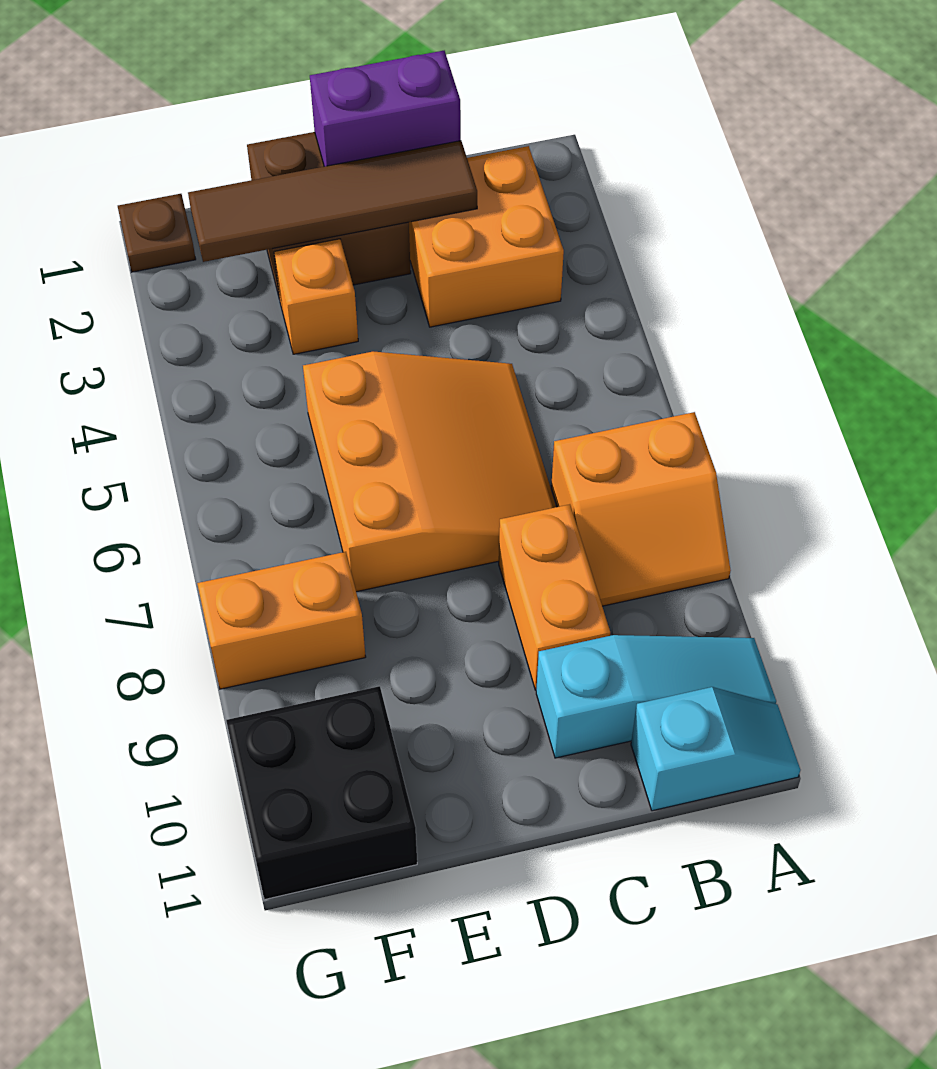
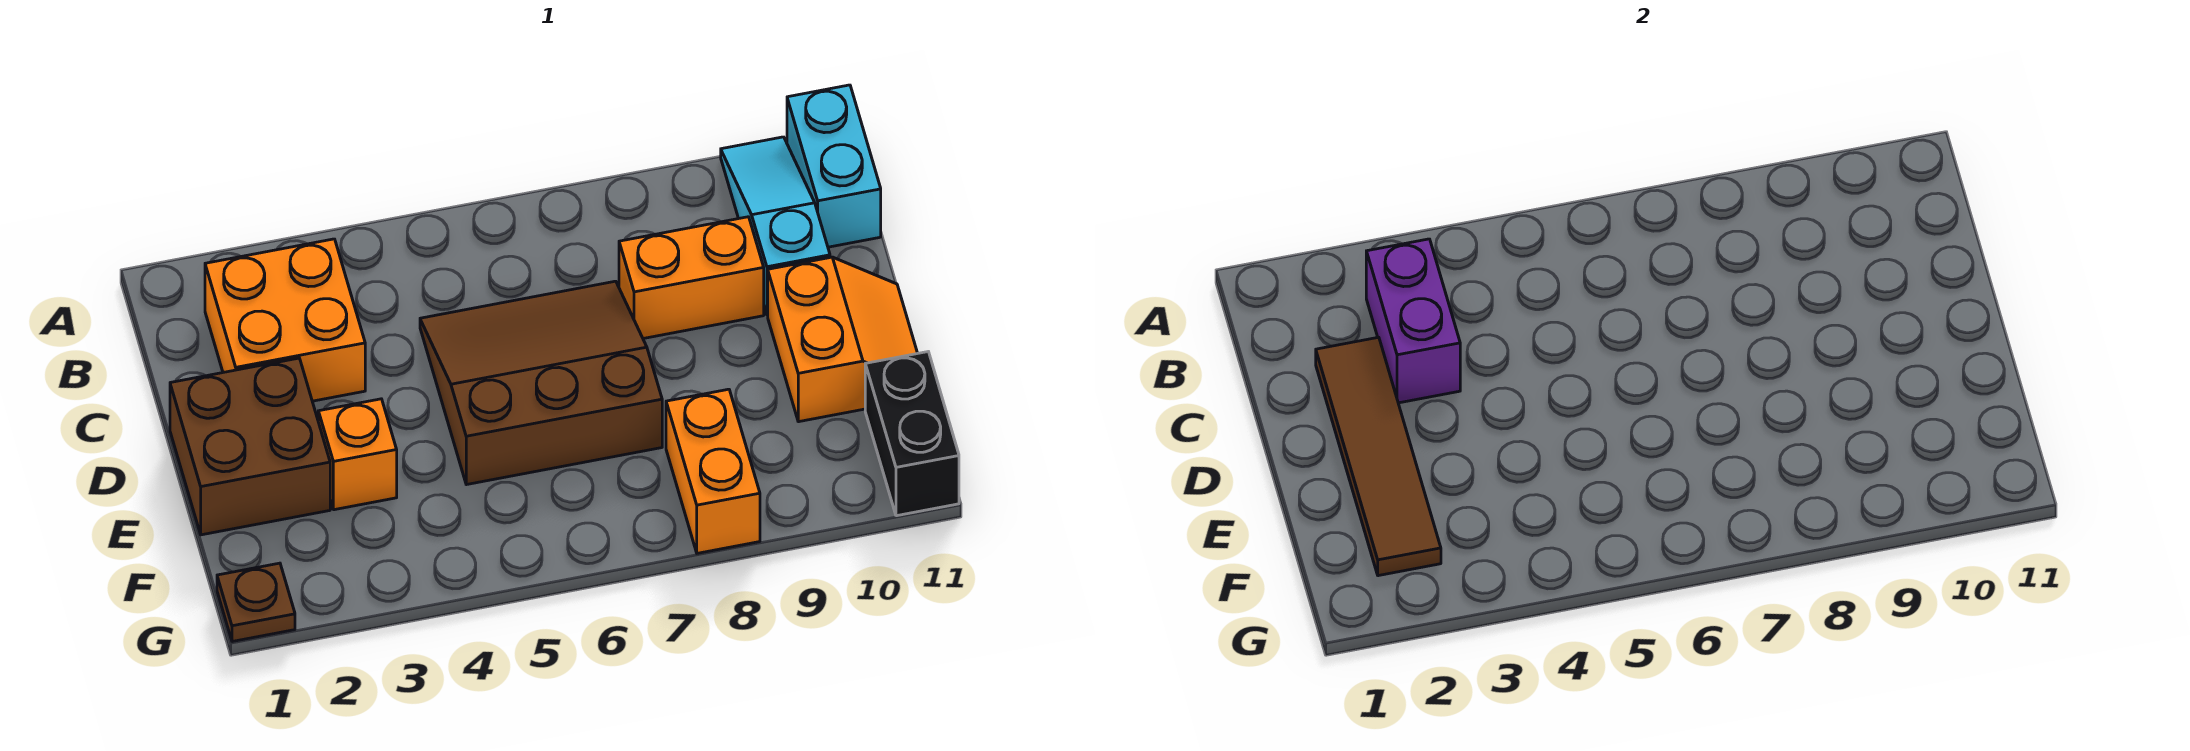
orange 2x2 slope [551,412,731,606] -> orange 2x2 slope moved to [768,257,918,422]
cyan 1x2 slope [631,687,800,811] -> cyan 1x2 brick [787,85,881,247]
purple 1x2 brick [310,51,461,167] -> purple 1x2 brick moved to [1366,239,1460,403]
orange 3x3 slope [303,351,556,592] -> brown 3x3 slope [420,281,662,485]
black 2x2 brick [226,686,417,900] -> black 1x2 brick [865,352,959,516]

